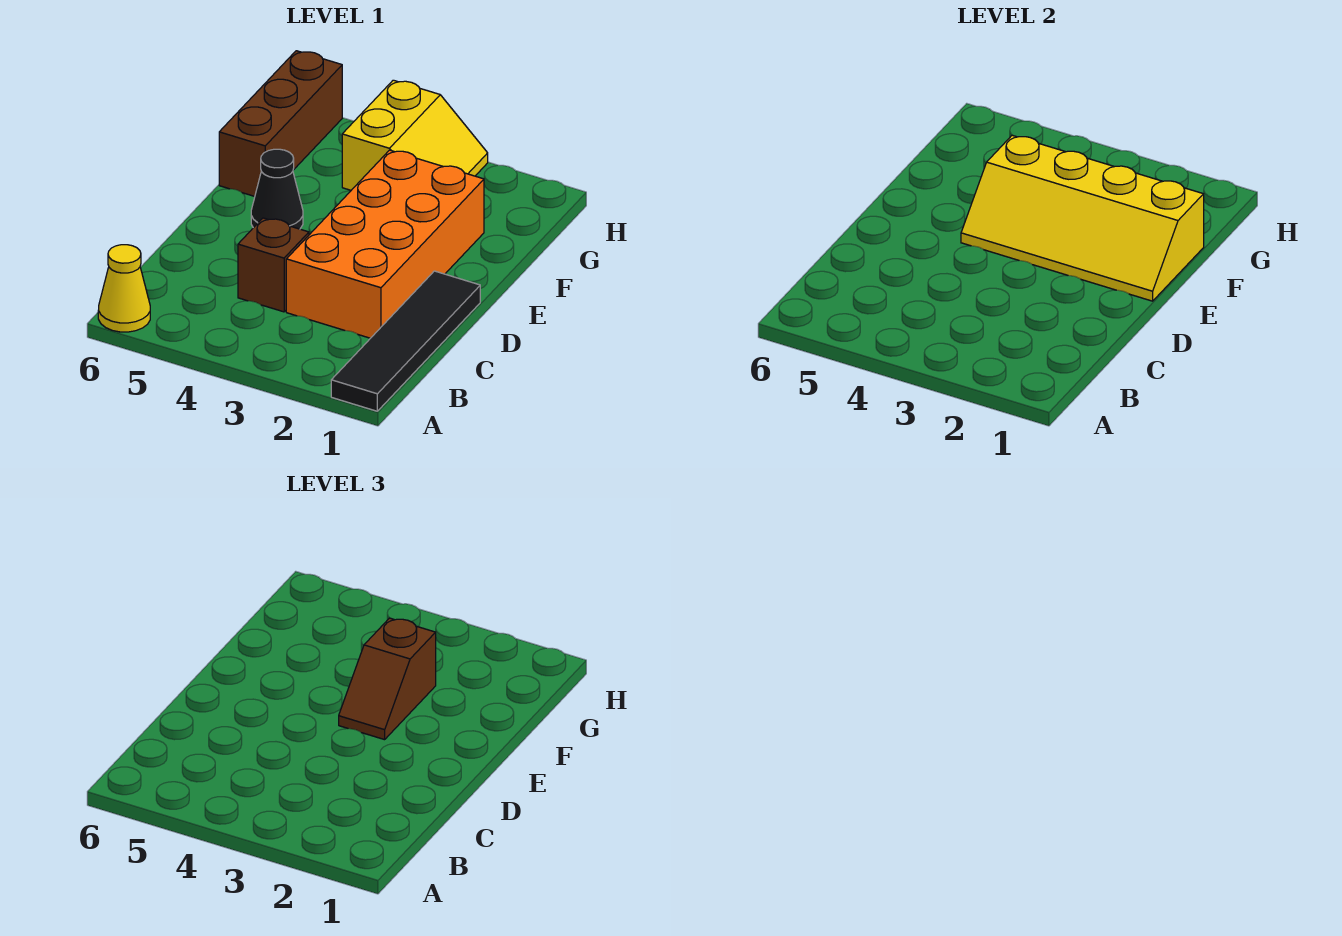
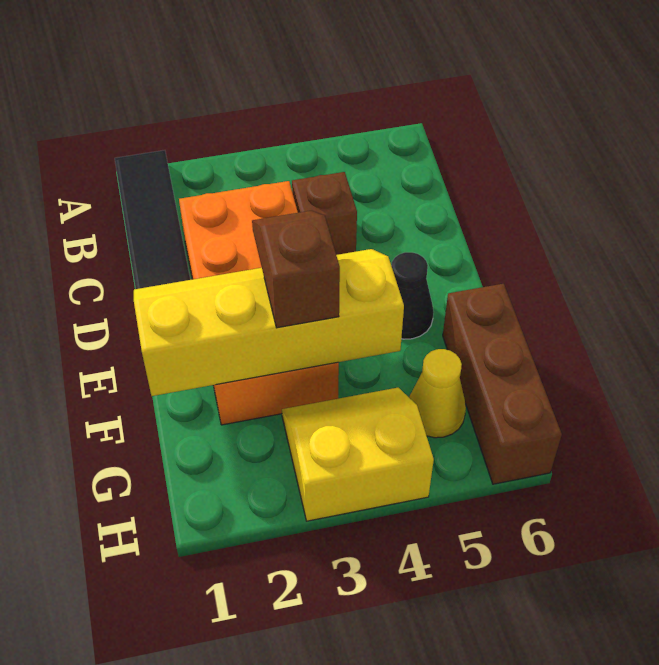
yellow 1x1 cone [98,245,150,332] -> yellow 1x1 cone moved to [409,349,466,438]
yellow 2x2 slope [342,80,488,190] -> yellow 2x2 slope turned to [282,388,434,521]

